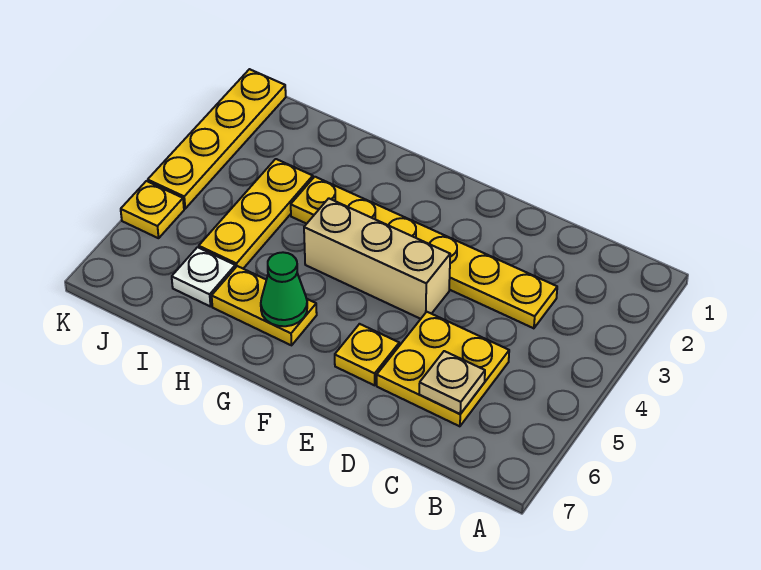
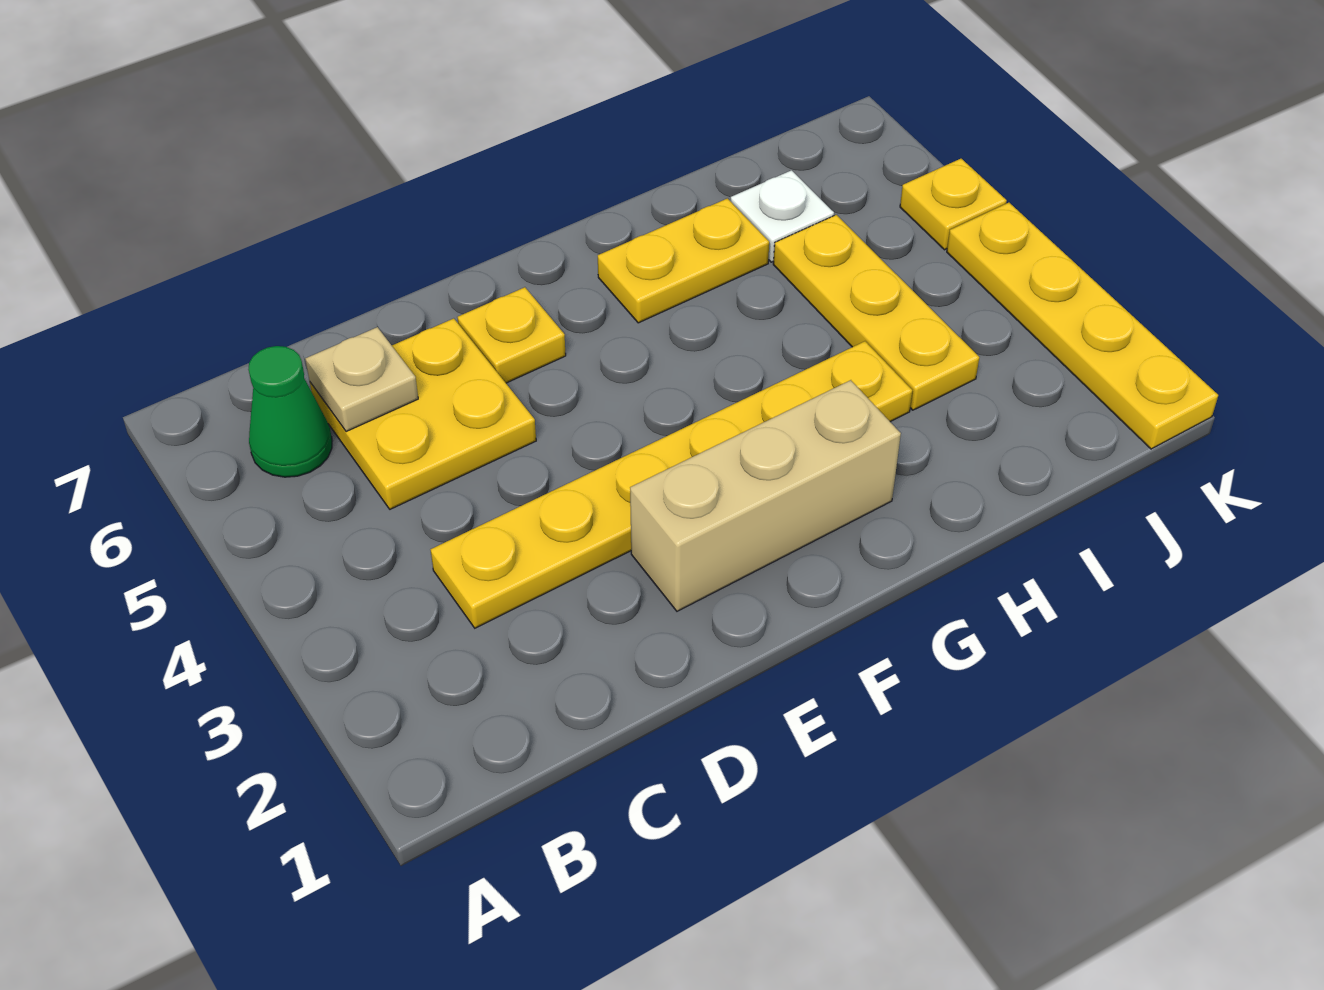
tan 1x3 brick [304,198,450,319] -> tan 1x3 brick moved to [630,380,901,611]
green 1x1 cone [261,252,307,326] -> green 1x1 cone moved to [248,346,332,477]

